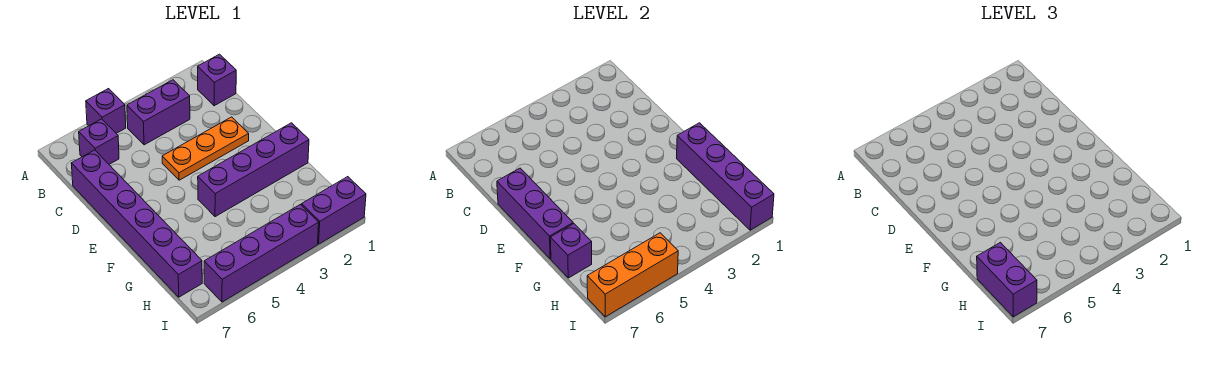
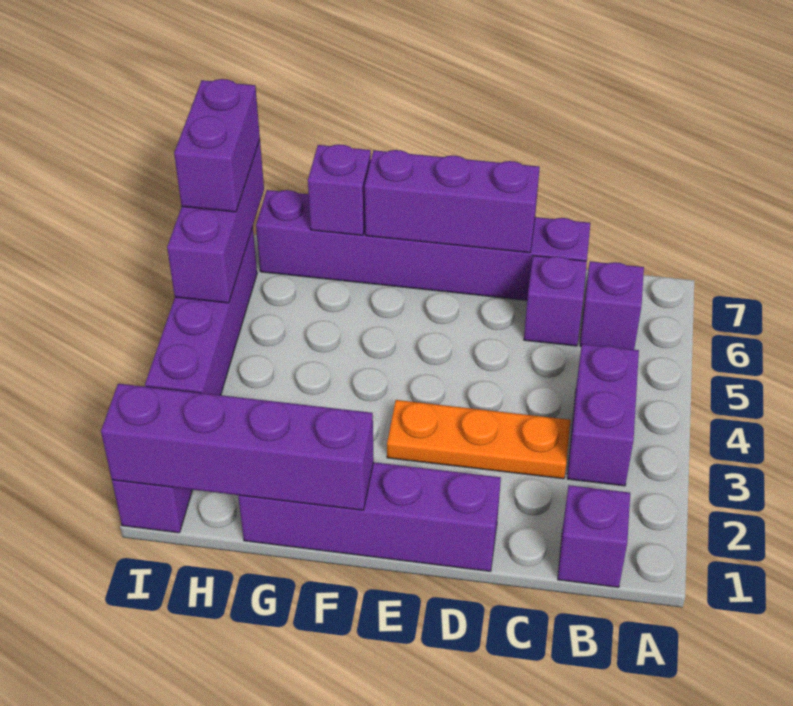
purple 1x1 brick [86,89,126,133] -> purple 1x1 brick moved to [524,256,587,346]
orange 1x3 plate [162,117,249,180] -> orange 1x3 plate turned to [387,400,570,479]
purple 1x4 brick [198,123,309,217] -> purple 1x4 brick turned to [238,462,501,571]
purple 1x2 brick [977,243,1037,317] -> purple 1x2 brick turned to [174,79,260,212]
orange 1x3 brick [587,233,678,317] -> purple 1x3 brick [167,140,264,303]

